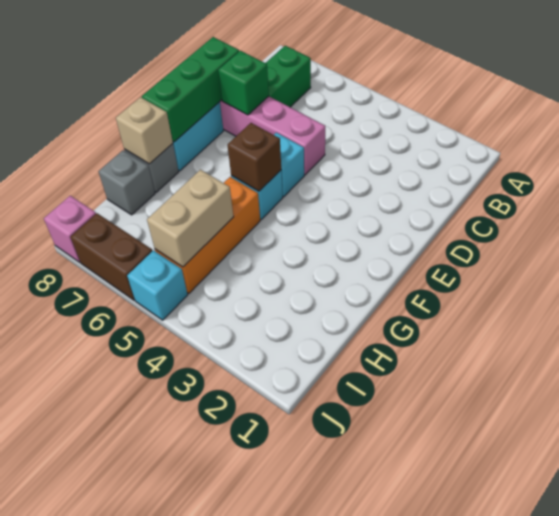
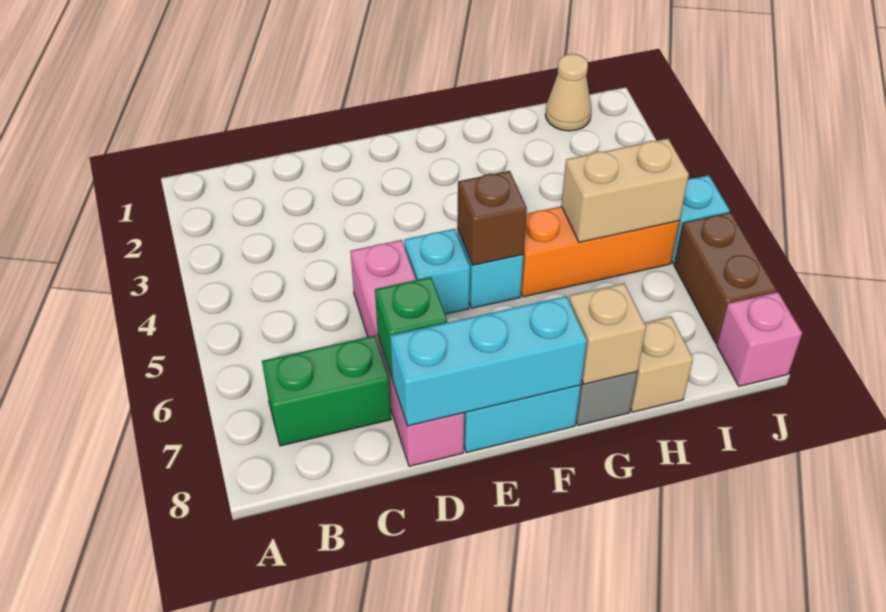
green 1x3 brick [142,37,239,142] -> cyan 1x3 brick [390,296,587,426]
grey 1x1 brick [99,150,155,215] -> tan 1x1 brick [630,317,693,412]
none -> tan 1x1 cone [545,54,592,131]

